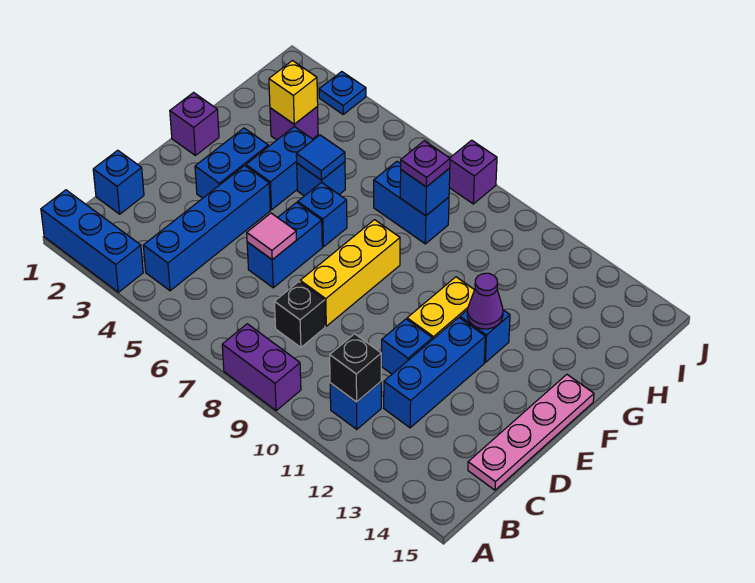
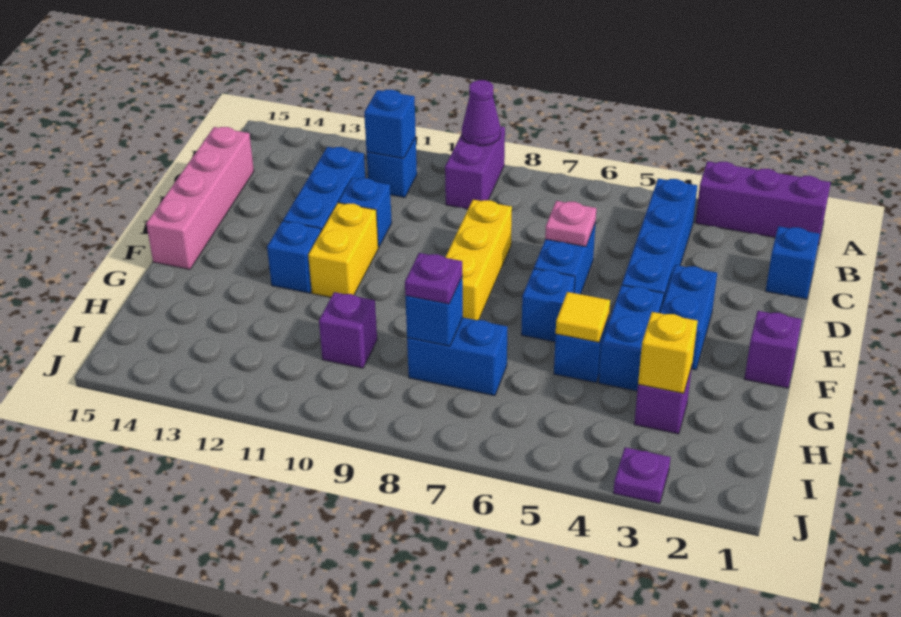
blue 1x3 brick [41,190,143,292] -> purple 1x3 brick [695,161,831,245]
purple 1x2 brick [222,324,301,411] -> purple 1x2 brick turned to [445,126,505,209]
black 1x1 brick [330,334,381,402] -> blue 1x1 brick [364,90,416,159]
black 1x1 brick [275,282,325,347] -> none
pink 1x4 plate [468,374,594,490] -> pink 1x4 brick [146,127,254,269]
pink 1x1 tile [247,213,296,260] -> pink 1x1 plate [545,201,596,247]
purple 1x1 cone [467,273,503,329] -> purple 1x1 cone moved to [462,80,501,146]
blue 1x1 tile [296,135,345,180] -> yellow 1x1 tile [556,292,610,342]
blue 1x1 plate [319,72,366,114] -> purple 1x1 plate [613,447,671,504]
purple 1x1 brick [449,140,497,204] -> purple 1x1 brick moved to [319,292,377,368]

